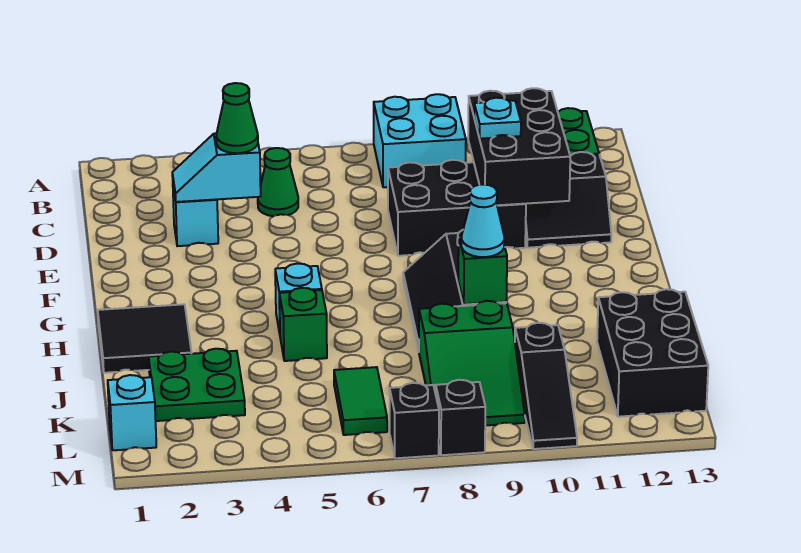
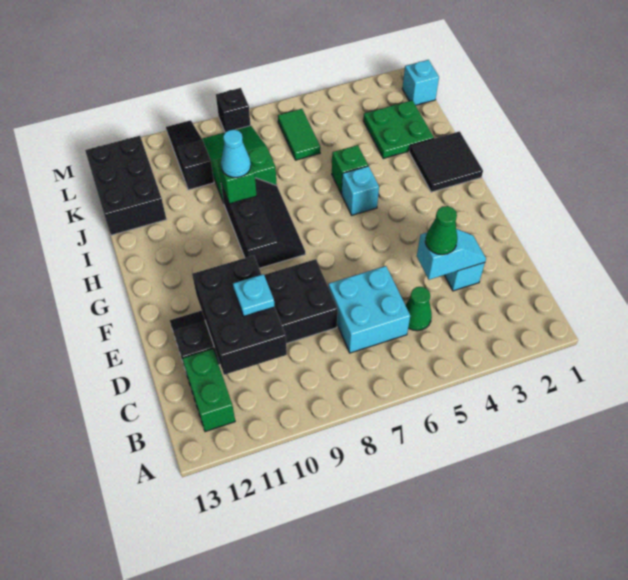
cyan 2x2 brick [374,94,466,187] -> cyan 2x2 brick moved to [328,266,410,353]
black 1x1 brick [390,383,439,458] -> none

